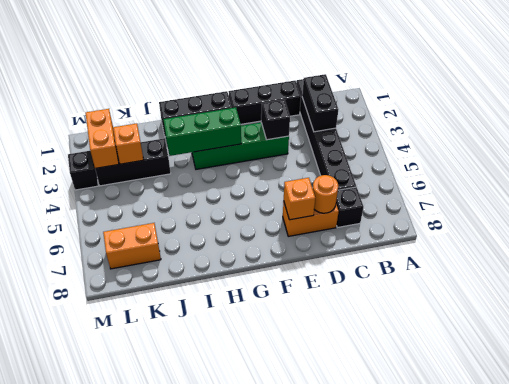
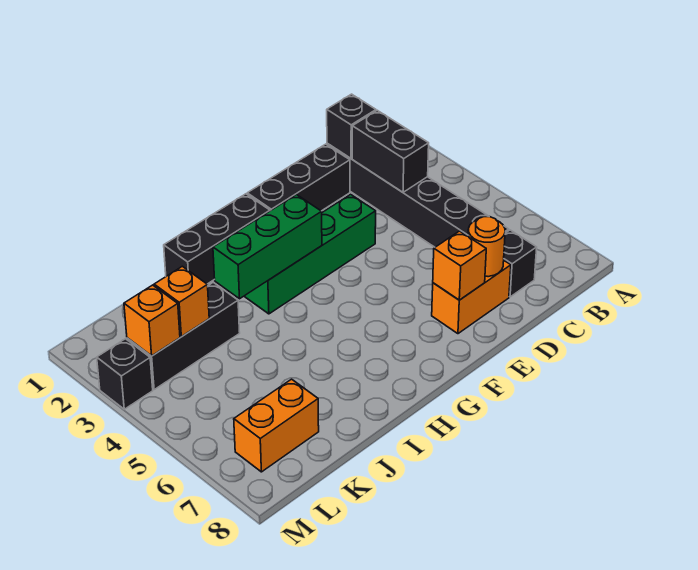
black 1x1 brick [261,100,290,140] -> black 1x1 brick moved to [327,94,376,158]
orange 1x2 brick [85,109,119,168] -> orange 1x1 brick [124,285,180,356]

